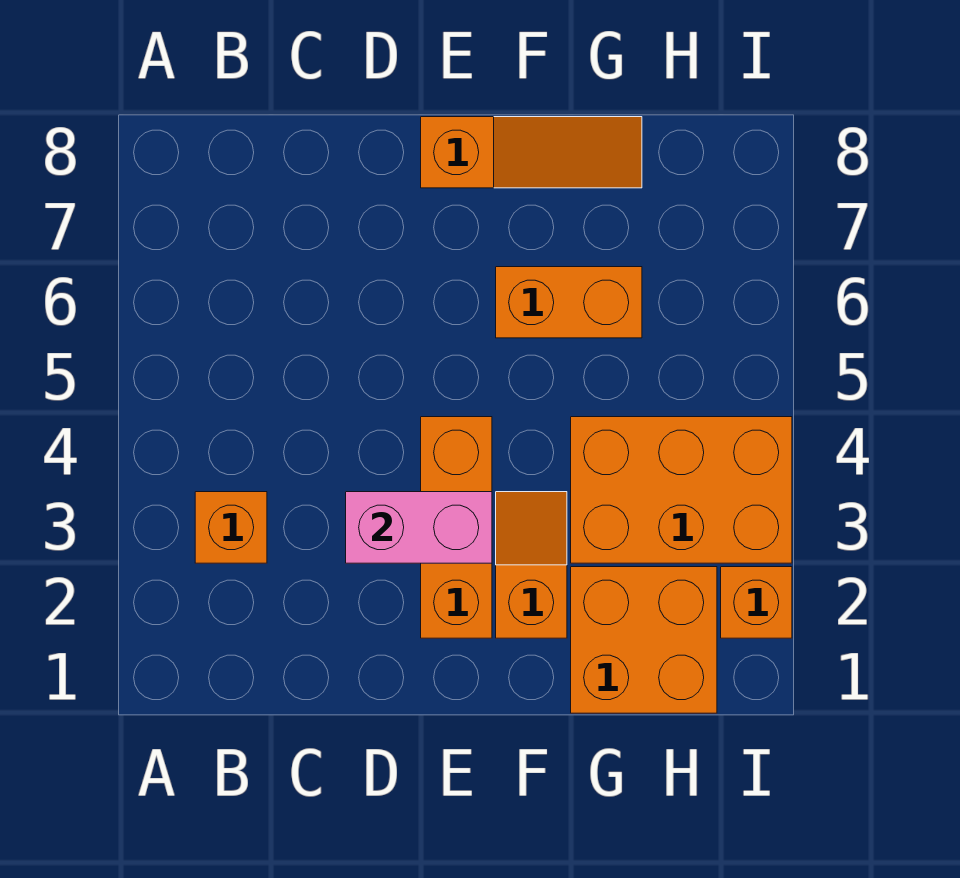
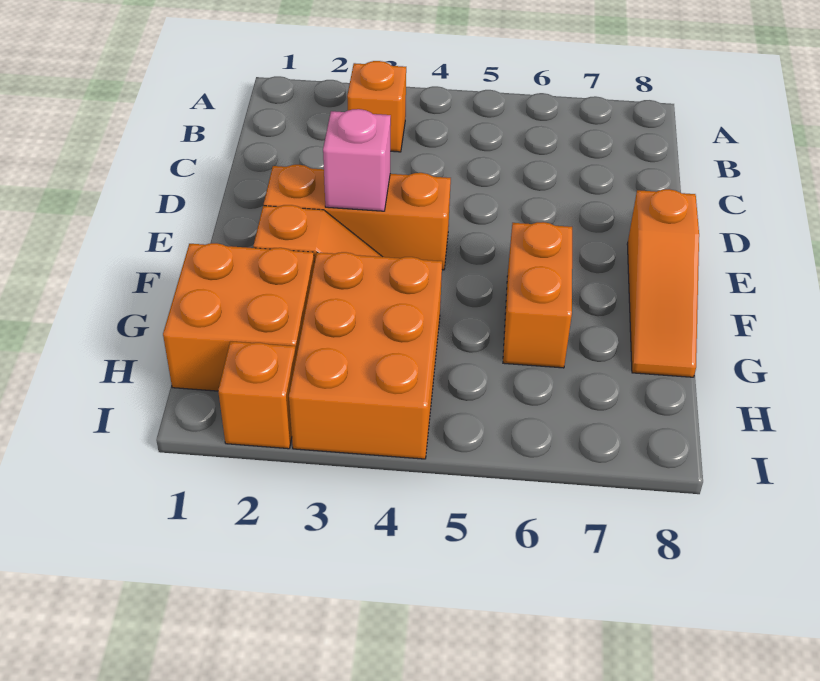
pink 1x2 brick [346,492,492,563] -> pink 1x1 brick [323,109,391,211]

